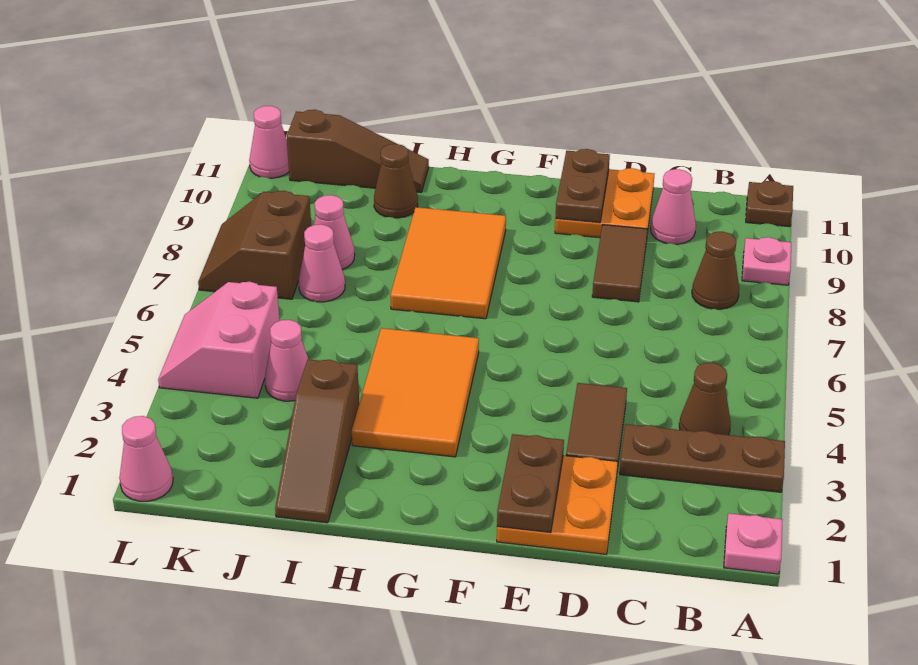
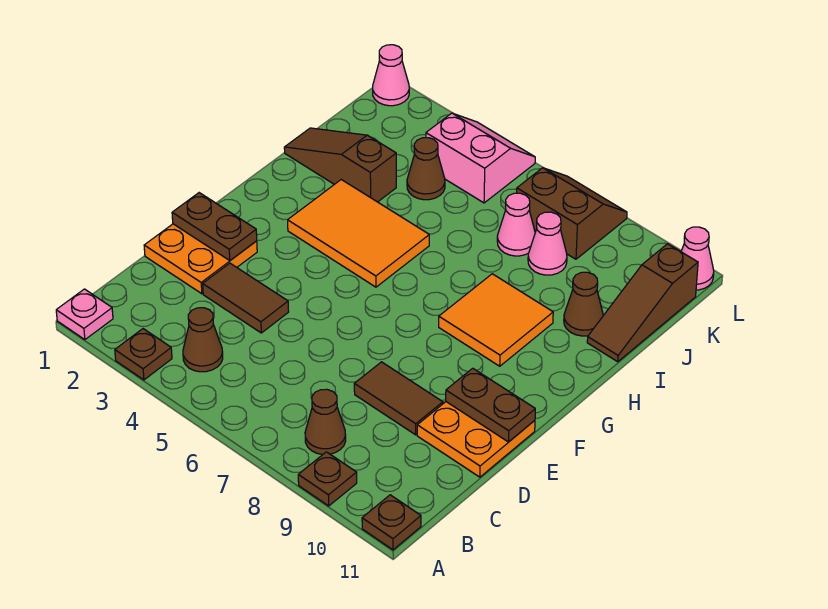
brown 1x3 plate [620,424,785,492] -> brown 1x1 plate [115,329,172,380]
pink 1x1 plate [742,237,791,285] -> brown 1x1 plate [298,452,357,506]
pink 1x1 cone [650,169,696,244] -> none
orange 2x3 tile [390,207,506,319] -> orange 2x2 tile [439,274,553,366]
pink 1x1 cone [265,320,308,401] -> brown 1x1 cone [407,138,445,200]

